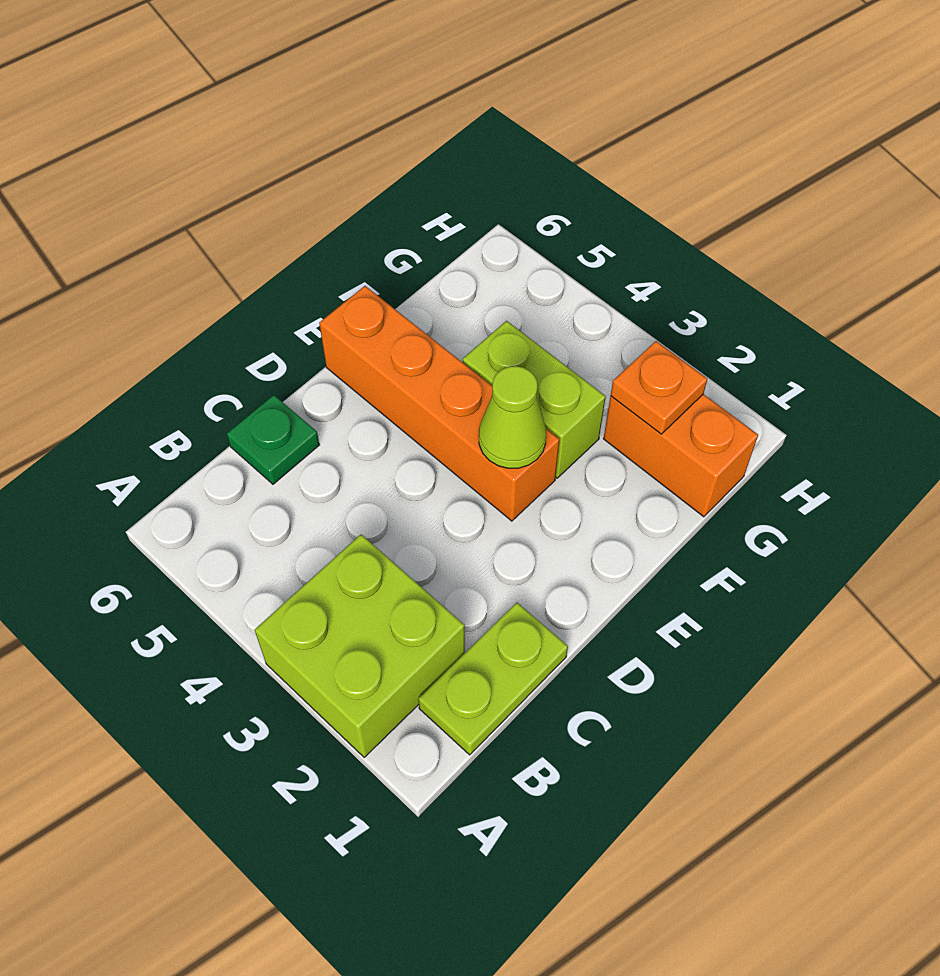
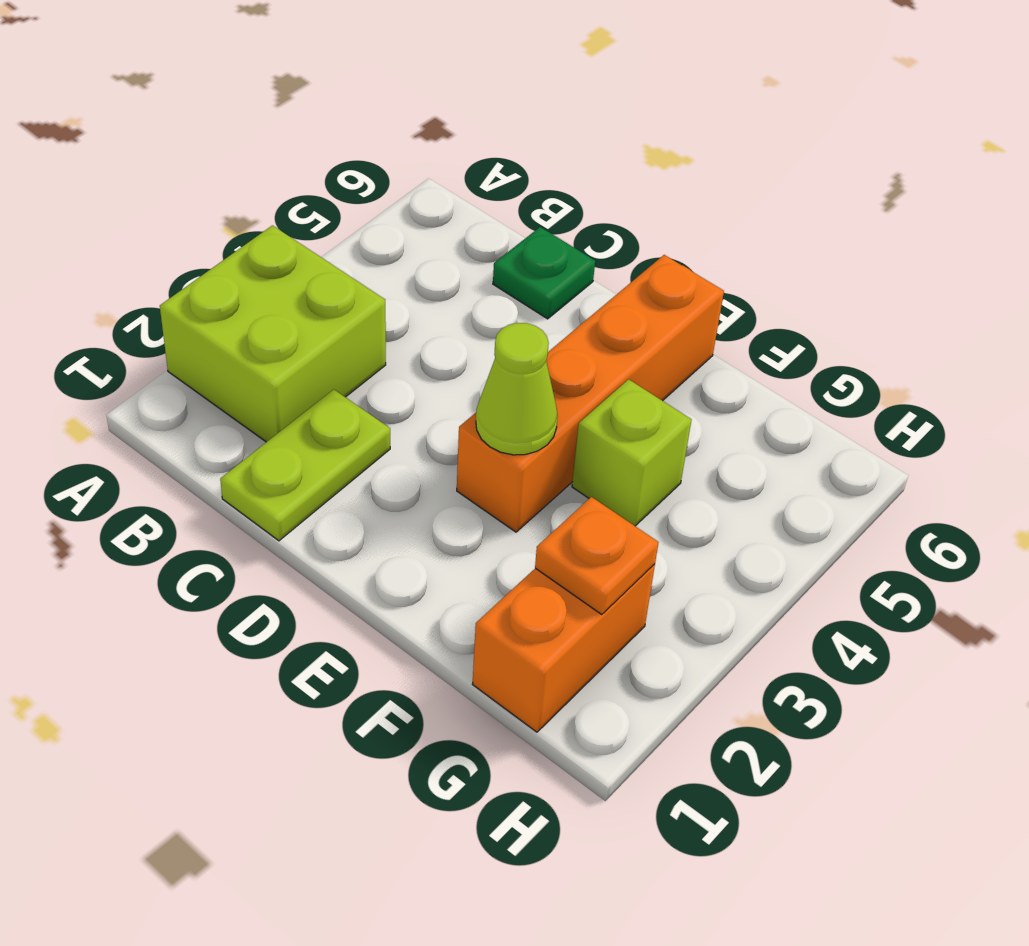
lime 1x2 plate [418,603,568,755] -> lime 1x2 plate turned to [220,389,390,541]
lime 1x2 brick [463,321,606,478] -> lime 1x1 brick [572,379,691,526]

